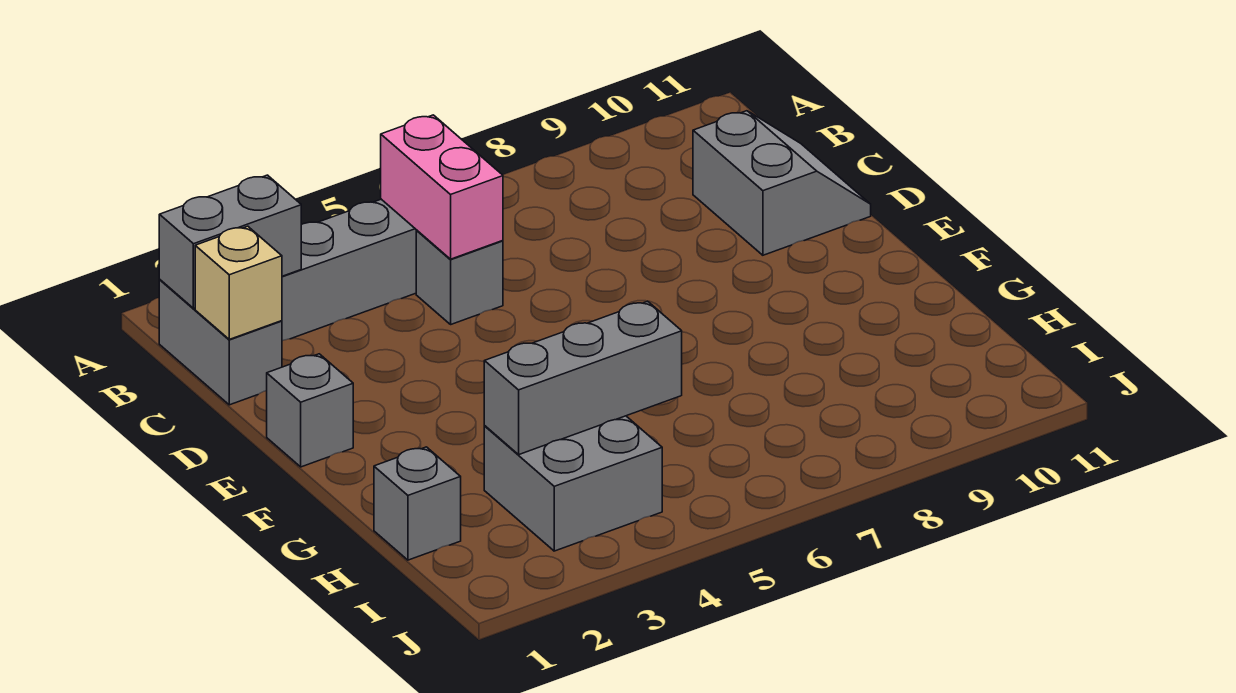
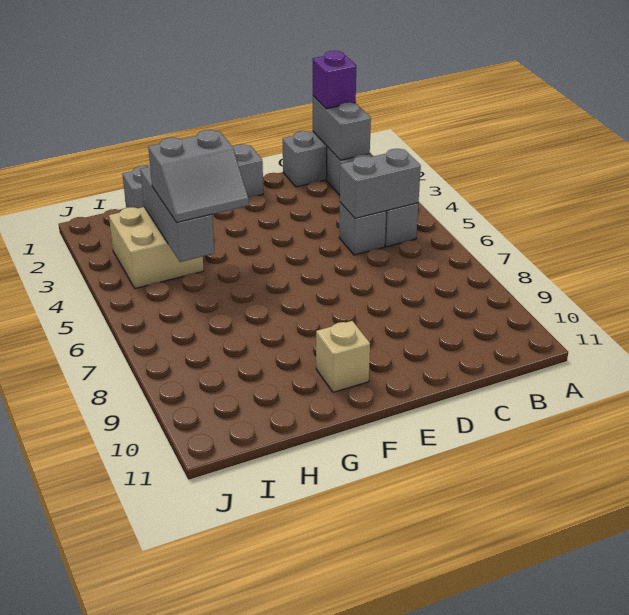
none -> purple 1x1 brick [313,51,356,109]
pink 1x2 brick [381,115,503,259] -> grey 1x2 brick [340,149,421,218]
tan 1x1 brick [195,226,282,339] -> tan 1x1 brick moved to [316,321,370,392]
grey 2x2 slope [693,111,871,255] -> grey 2x2 slope moved to [148,130,249,222]
grey 2x2 brick [484,416,662,551] -> tan 2x2 brick [109,207,204,289]

